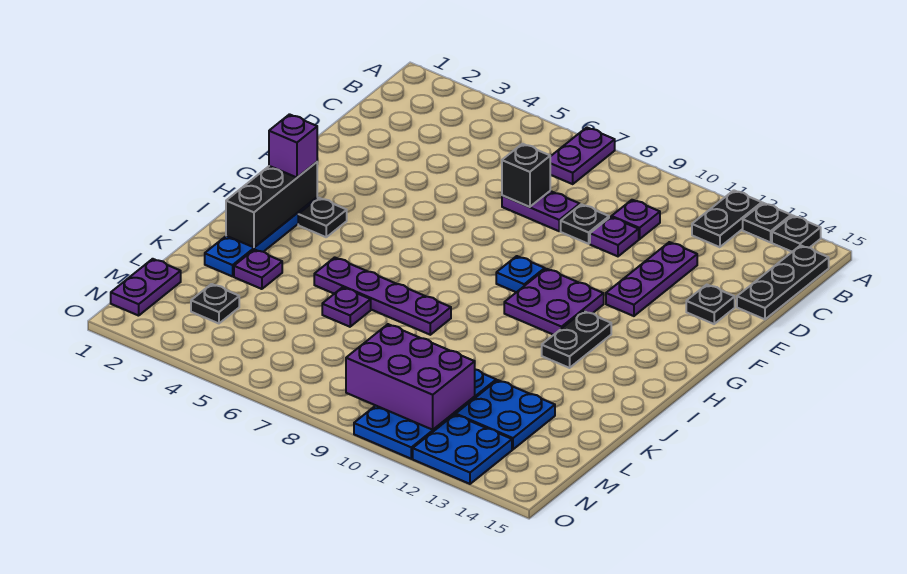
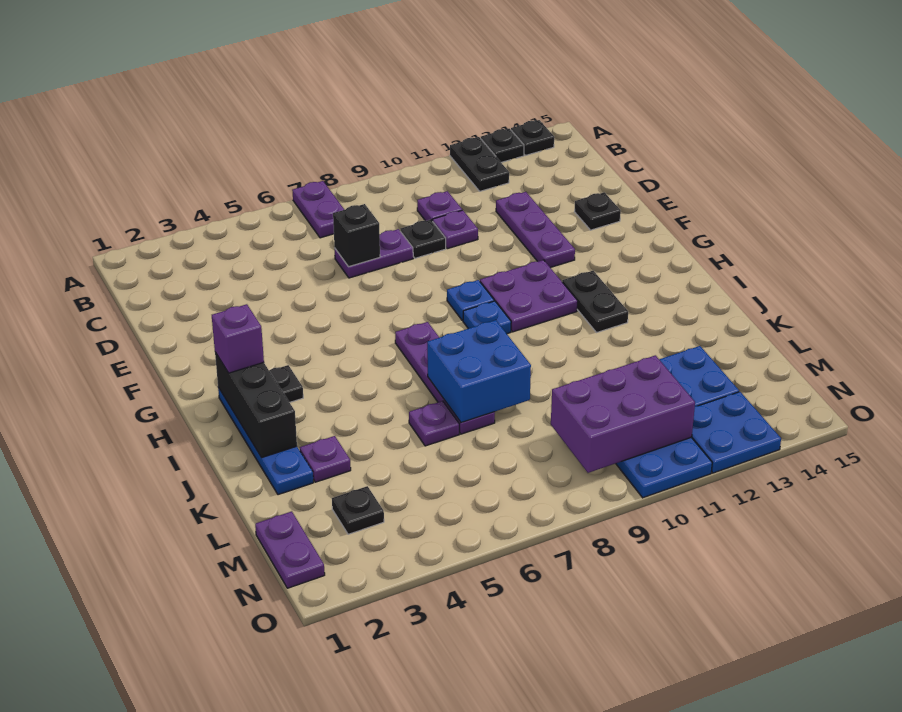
black 1x3 plate [737,245,829,319] -> none
none -> blue 1x1 plate [463,301,511,334]
purple 1x4 plate [314,257,451,335] -> purple 1x4 plate turned to [395,322,495,434]
none -> blue 2x2 brick [427,320,531,422]

